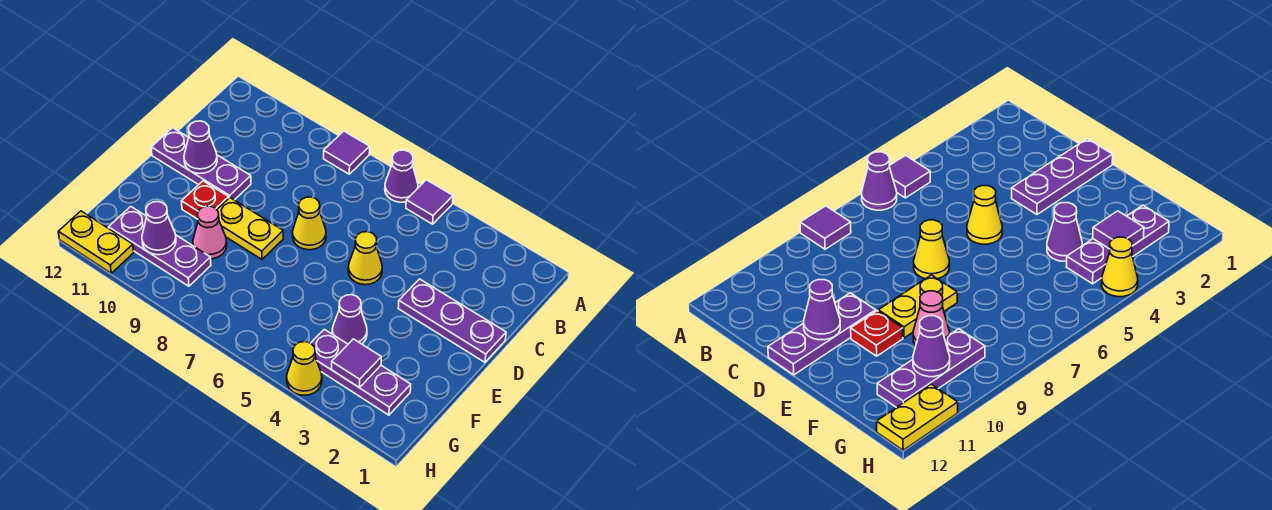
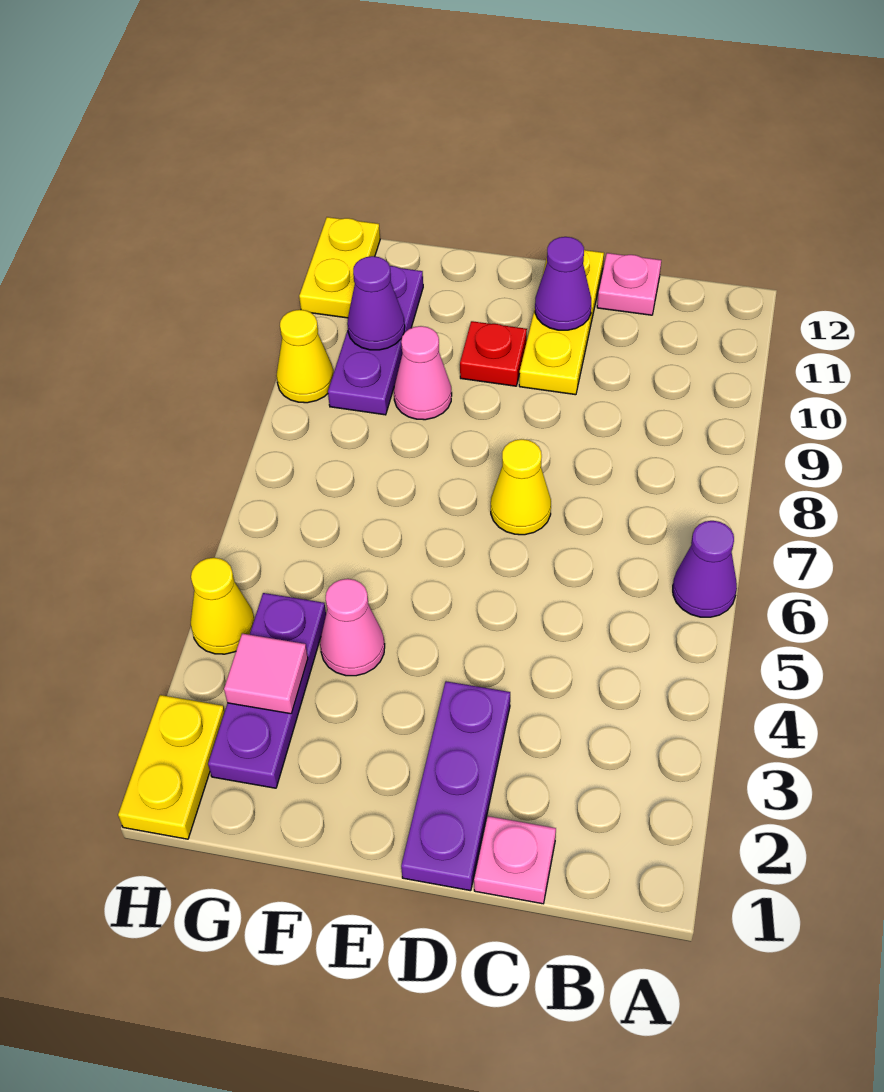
purple 1x1 tile [406,180,453,224] -> none
purple 1x1 tile [324,131,370,174] -> none
none -> pink 1x1 plate [474,816,556,904]
none -> pink 1x1 plate [597,253,661,315]
yellow 1x1 cone [348,232,382,285] -> yellow 1x1 cone moved to [276,310,334,403]
purple 1x3 plate [151,128,251,200] -> yellow 1x3 plate [519,250,604,395]
yellow 1x2 plate [217,198,283,259] -> yellow 1x2 plate moved to [118,695,225,839]
purple 1x1 cone [332,295,367,344] -> pink 1x1 cone [320,579,385,676]
purple 1x1 tile [332,339,381,388] -> pink 1x1 tile [224,634,308,714]

